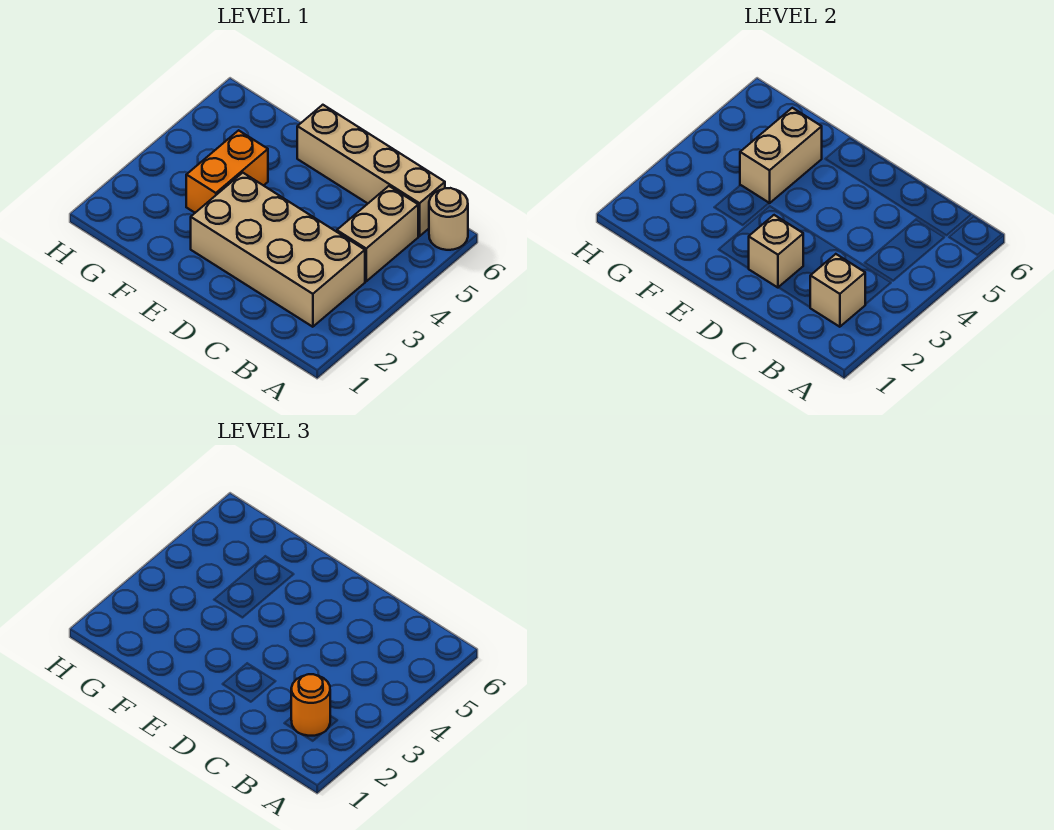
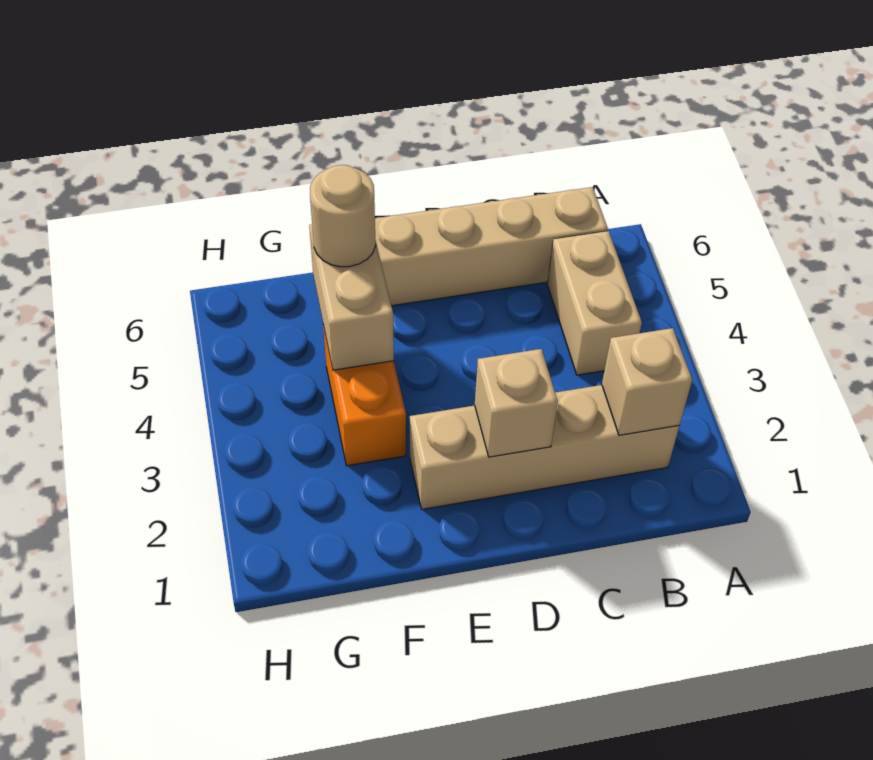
tan 1x1 round brick [429,188,468,250] -> tan 1x1 round brick moved to [310,165,376,267]
tan 2x4 brick [191,173,365,327] -> tan 1x4 brick [410,385,679,509]
orange 1x1 round brick [291,674,330,736] -> none

